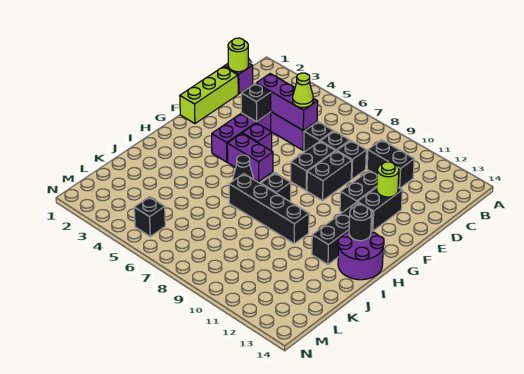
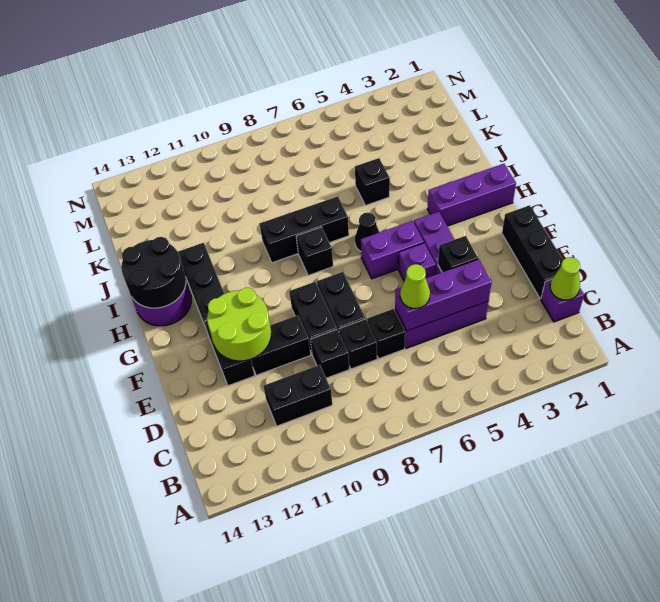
lime 1x1 round brick [228,38,248,72] -> lime 1x1 cone [550,257,580,300]
lime 1x3 brick [180,67,238,124] -> black 1x3 brick [502,205,563,299]
black 1x2 brick [340,171,377,212] -> black 1x2 brick turned to [251,315,311,375]
lime 1x1 round brick [377,162,399,197] -> lime 2x2 round brick [207,288,271,361]
none -> purple 1x3 brick [427,164,516,226]
black 1x1 round brick [349,205,371,241] -> black 2x2 round brick [121,237,186,308]
black 1x4 brick [229,174,309,243] -> black 1x3 brick [260,196,349,263]
black 1x1 brick [134,197,165,236] -> black 1x1 brick moved to [355,158,390,205]

